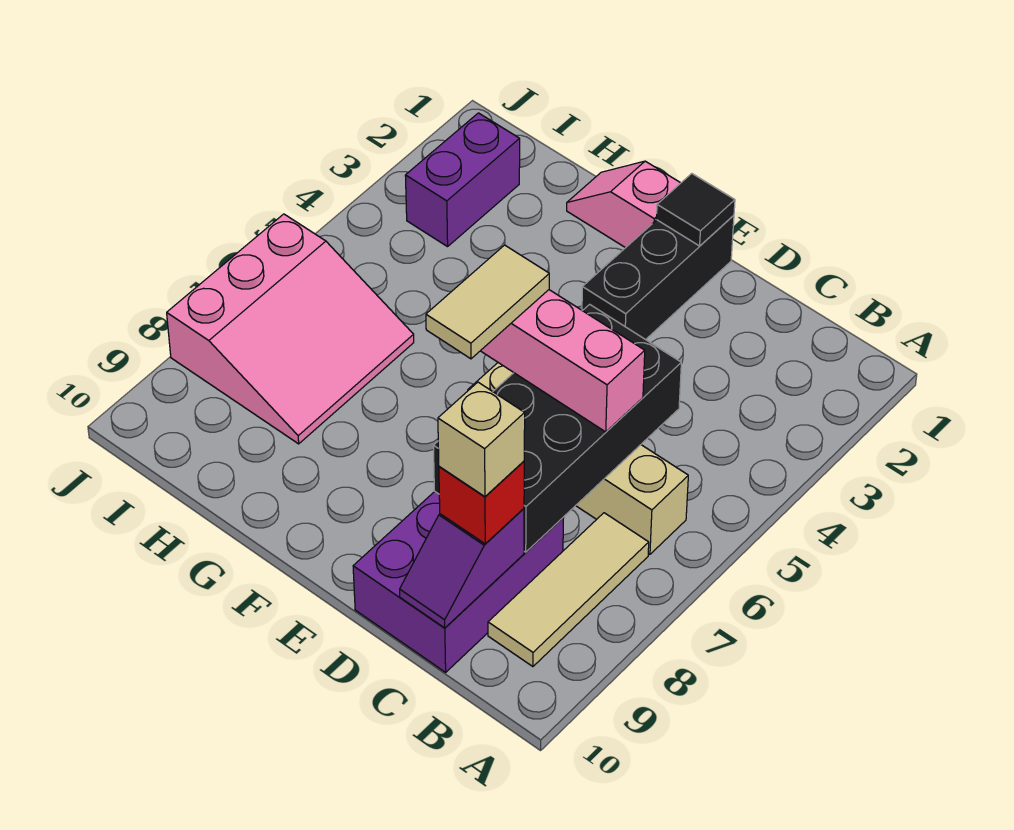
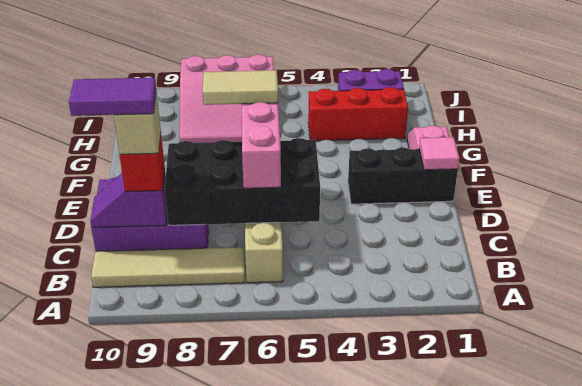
tan 1x3 tile [488,513,649,667] -> tan 1x4 tile [91,247,245,287]
none -> purple 1x2 tile [69,78,156,116]
black 1x1 tile [656,174,735,246] -> pink 1x1 tile [419,137,460,170]
none -> red 1x3 brick [308,87,408,141]

